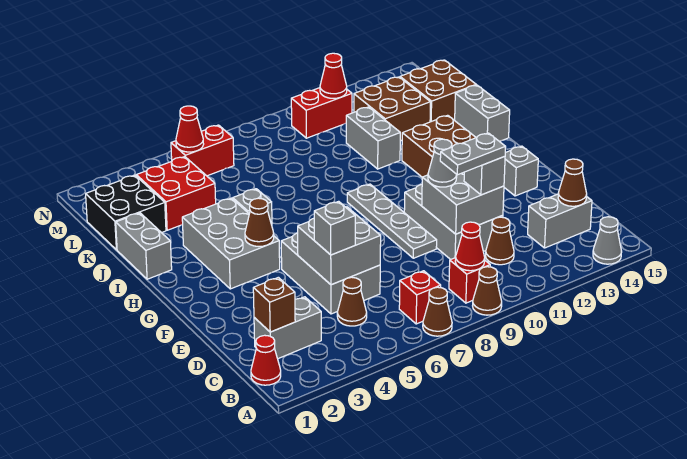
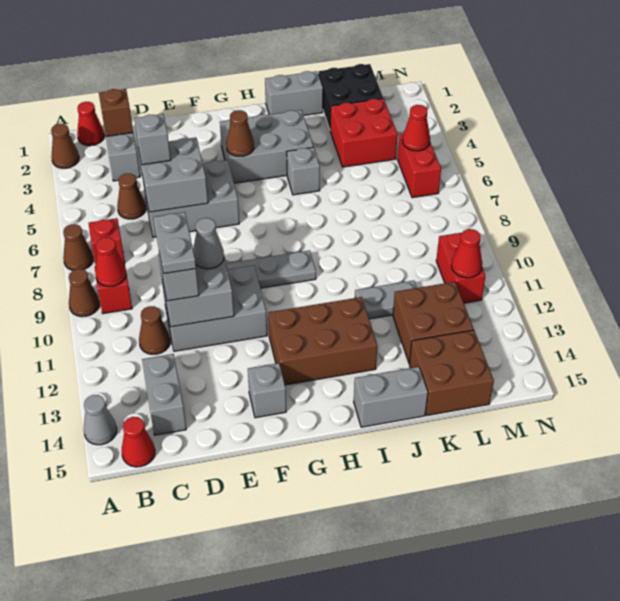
none -> red 1x1 cone [122,417,155,467]
brown 1x1 cone [558,159,587,206] -> brown 1x1 cone moved to [51,124,79,168]
grey 1x2 brick [346,107,400,169] -> grey 1x2 plate [355,281,417,319]

